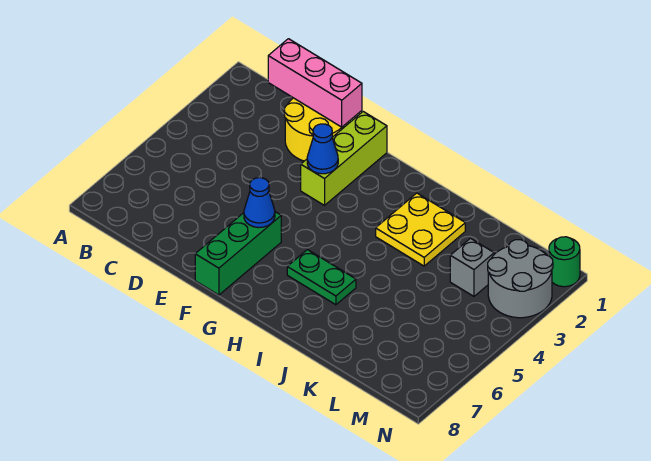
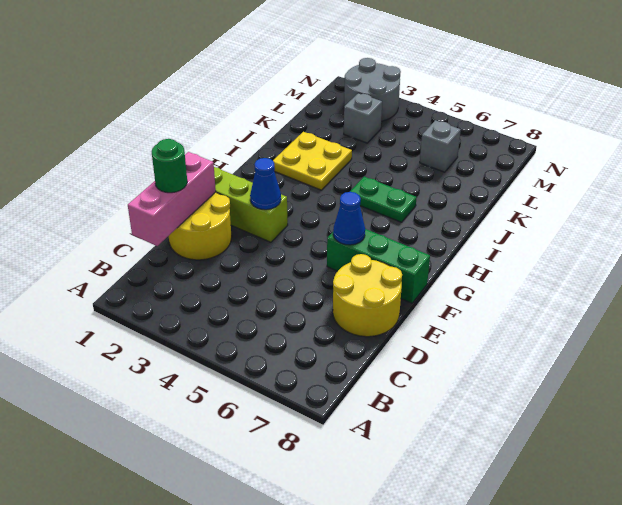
none -> yellow 2x2 round brick [333,254,402,337]
green 1x2 plate [287,250,356,305] -> green 1x2 plate turned to [350,177,417,222]
none -> grey 1x1 brick [420,120,461,172]
green 1x1 round brick [549,237,580,287] -> green 1x1 round brick moved to [152,139,187,193]

